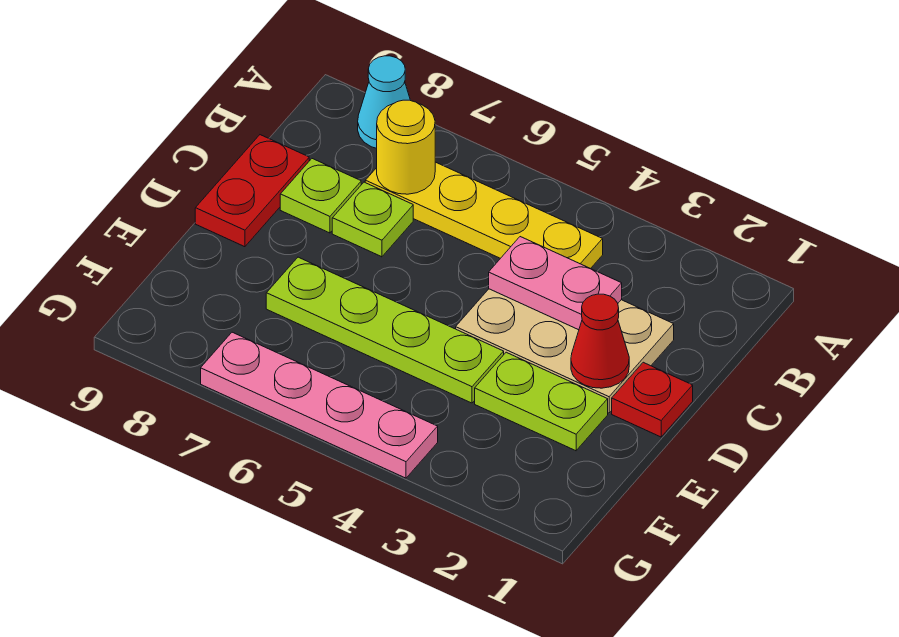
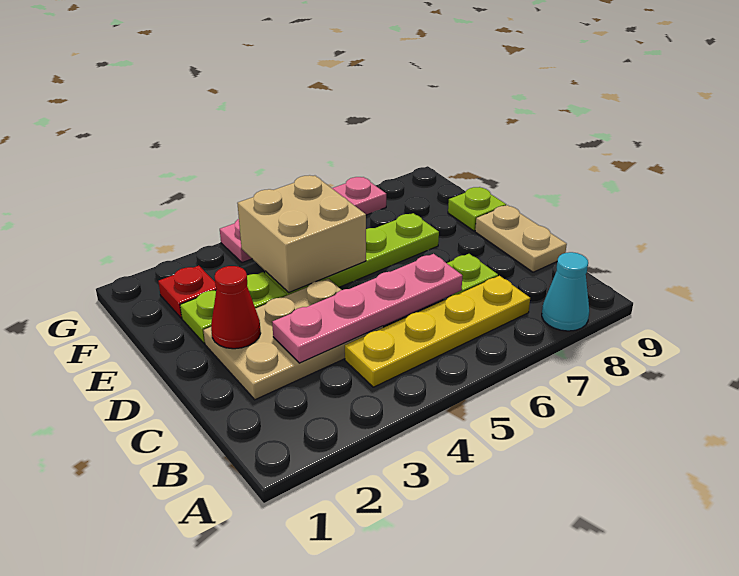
yellow 1x1 round brick [377,100,435,194] -> none
pink 1x2 plate [489,237,622,330] -> pink 1x4 plate [272,254,462,363]
lime 1x1 plate [280,159,361,233] -> lime 1x1 plate moved to [448,187,506,231]
red 1x2 plate [195,135,309,247] -> tan 1x2 plate [475,205,567,272]
red 1x1 plate [612,362,693,437] -> red 1x1 plate moved to [158,266,216,318]
none -> tan 2x2 brick [237,175,366,293]

